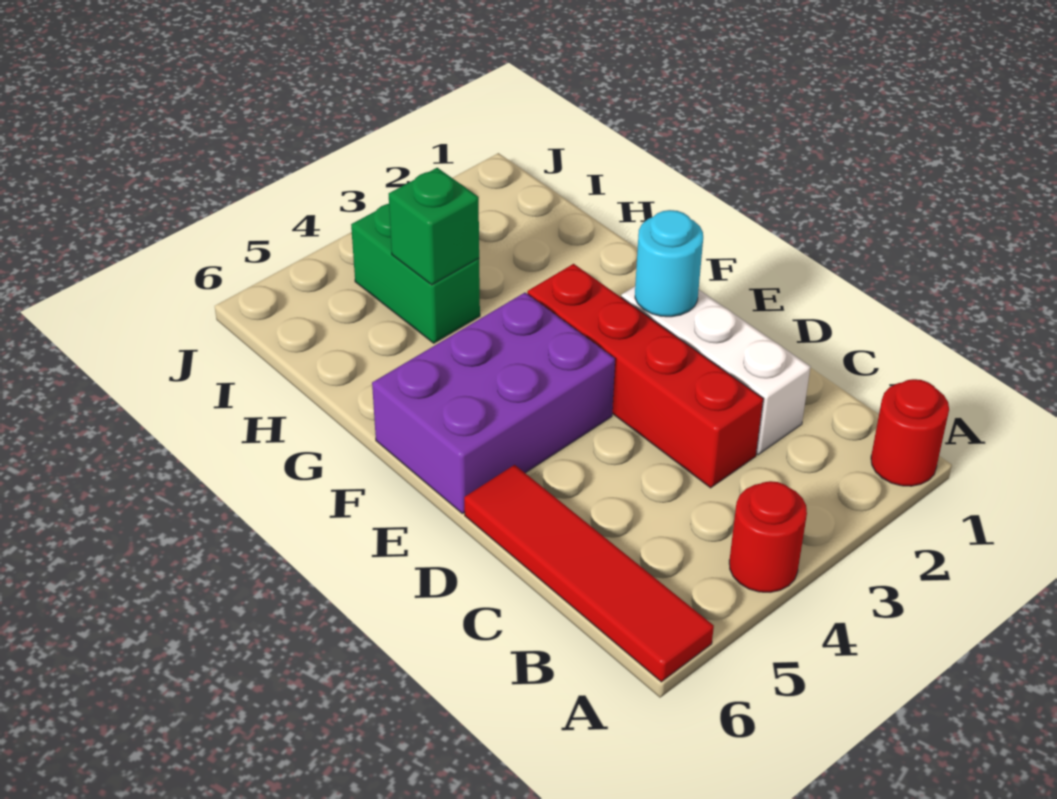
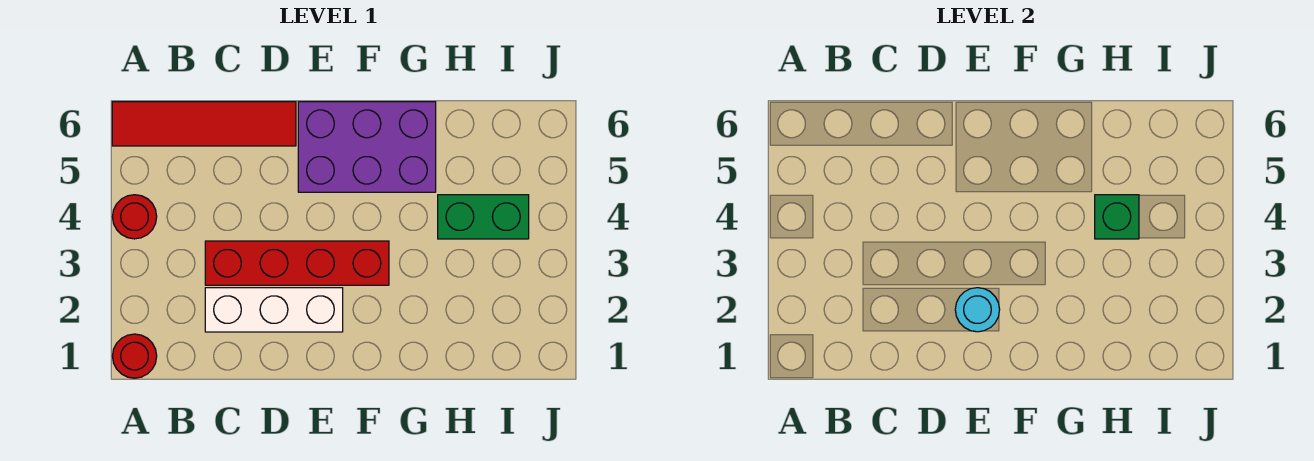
purple 2x3 brick [372,293,615,514] -> purple 2x3 brick turned to [298,102,436,192]

